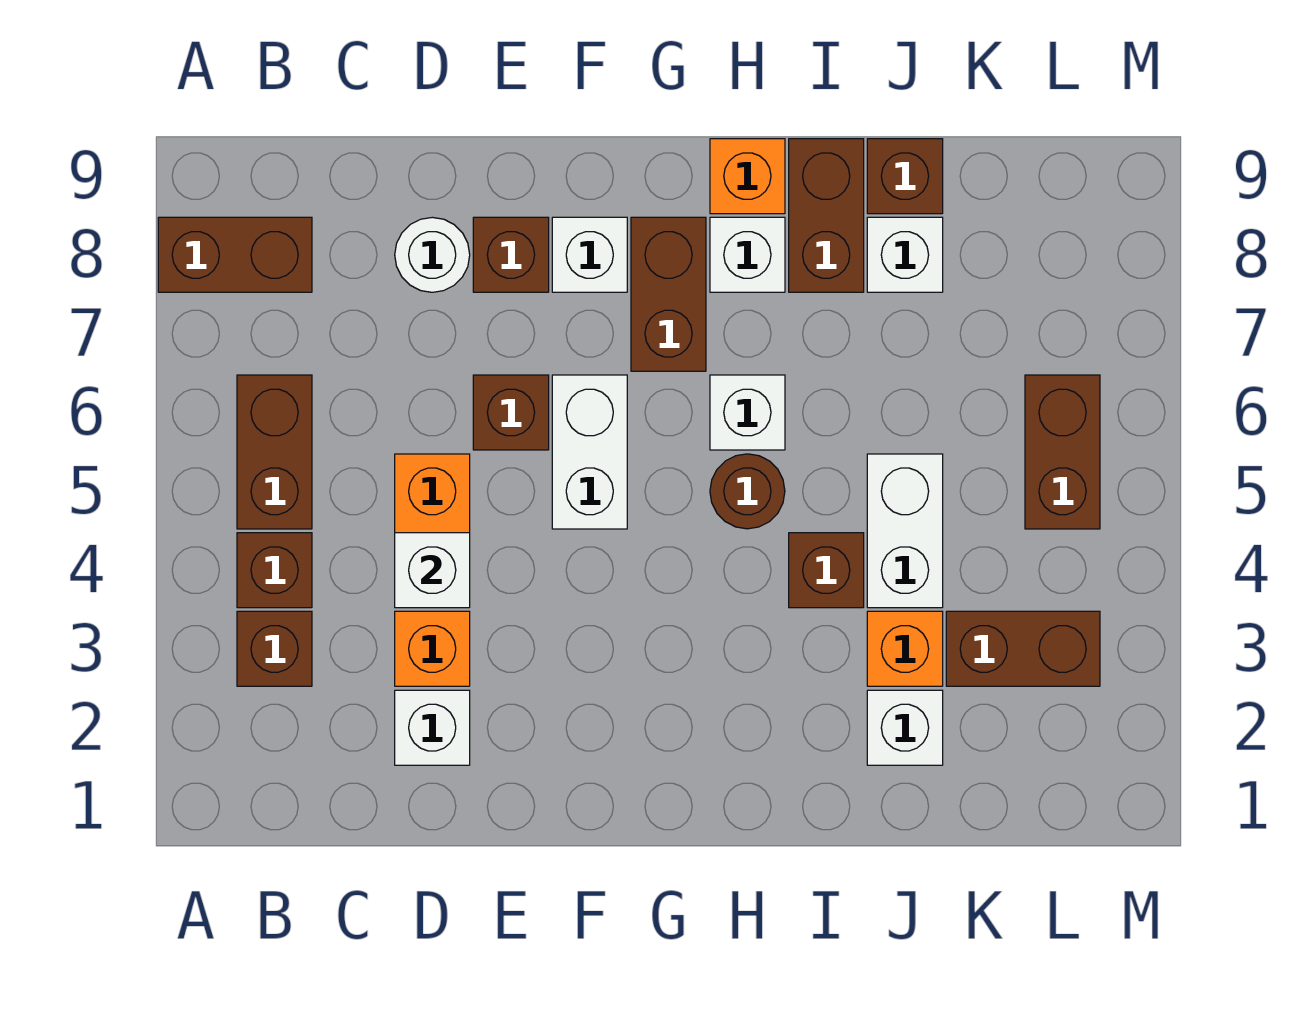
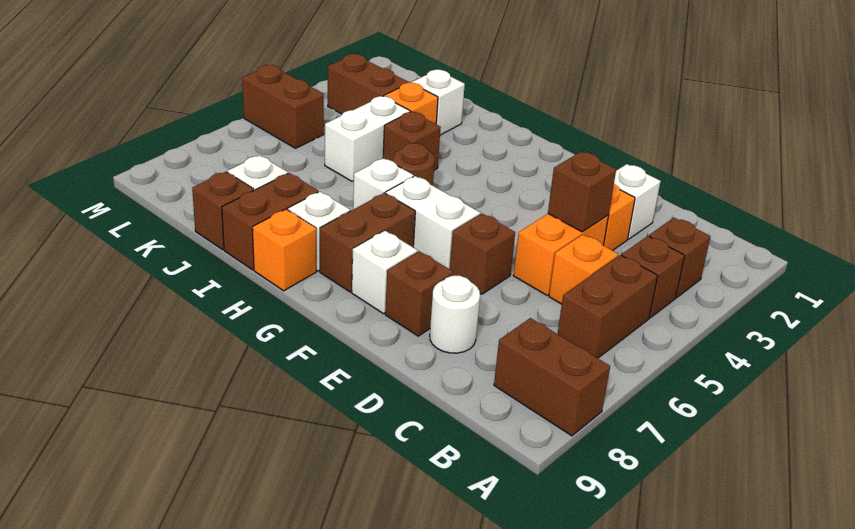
none -> orange 1x1 brick [549,235,618,304]
white 1x1 brick [395,533,470,608] -> brown 1x1 brick [548,152,616,232]
white 1x2 brick [552,375,627,529] -> white 1x2 brick turned to [386,176,480,269]
brown 1x2 brick [1025,375,1100,529] -> brown 1x2 brick turned to [242,65,324,148]

